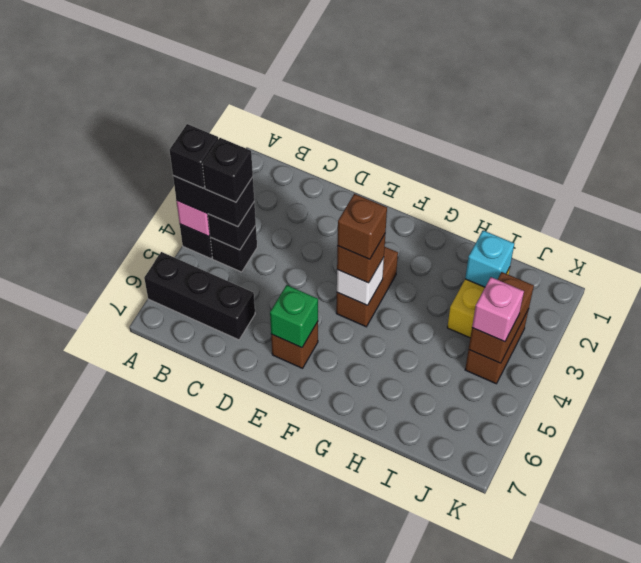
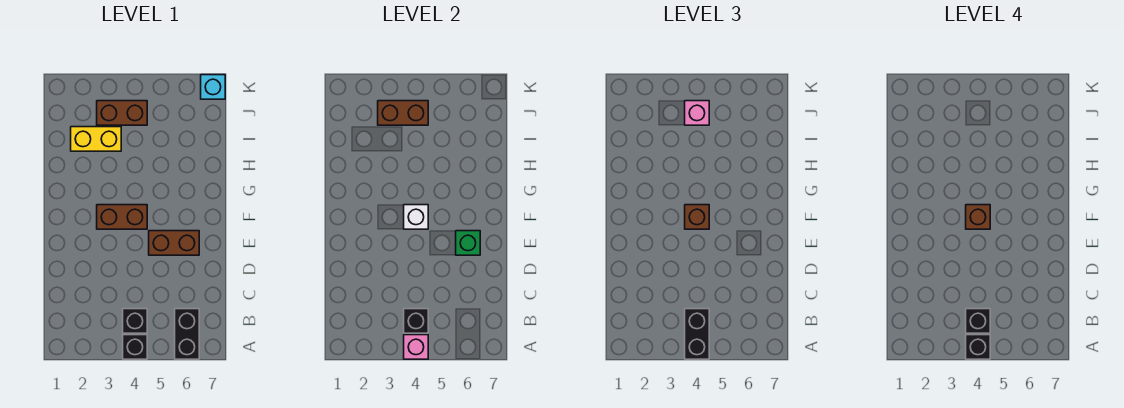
black 1x3 brick [144,252,255,340] -> black 1x2 brick [175,309,199,359]
brown 1x1 brick [271,322,318,368] -> brown 1x2 brick [149,231,199,255]
cyan 1x1 brick [465,230,514,287] -> cyan 1x1 brick moved to [201,75,225,99]

